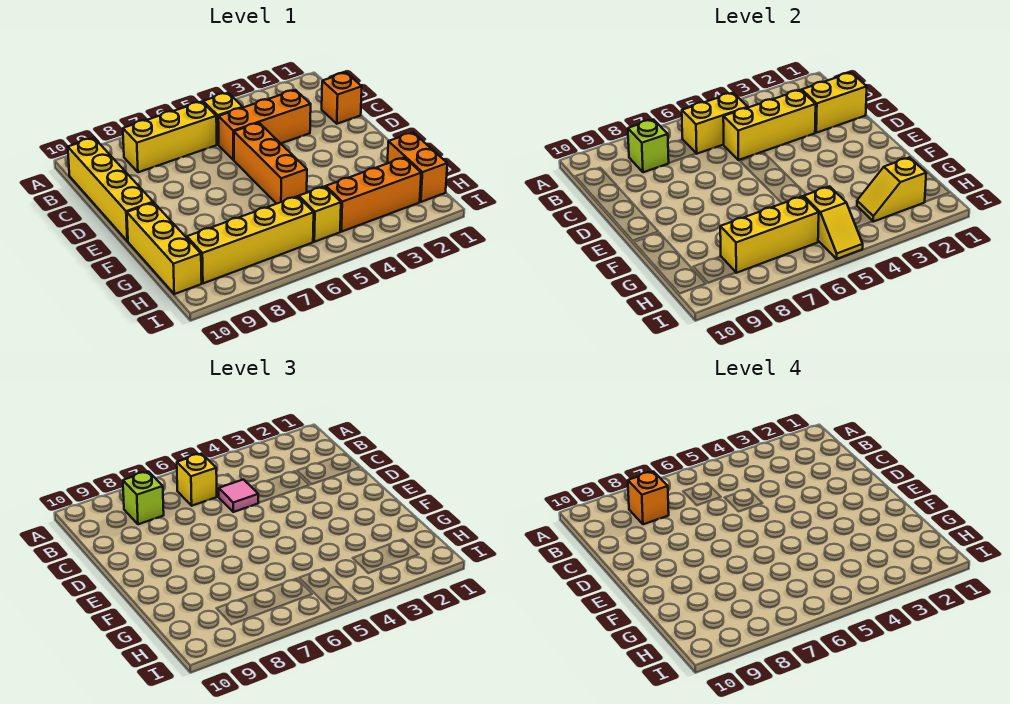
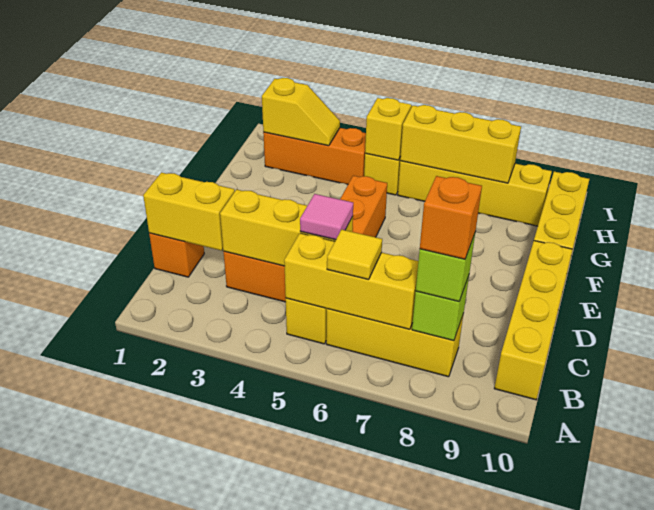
yellow 1x2 brick [682,93,748,154] -> yellow 1x3 brick [284,233,418,330]
yellow 1x1 brick [177,454,217,506] -> yellow 1x1 tile [327,229,382,280]
orange 1x2 brick [387,132,447,202] -> none

